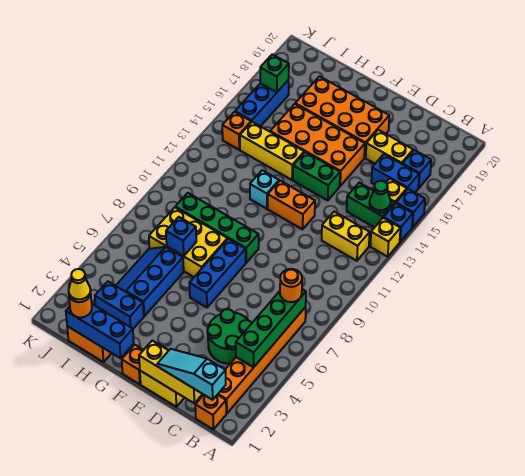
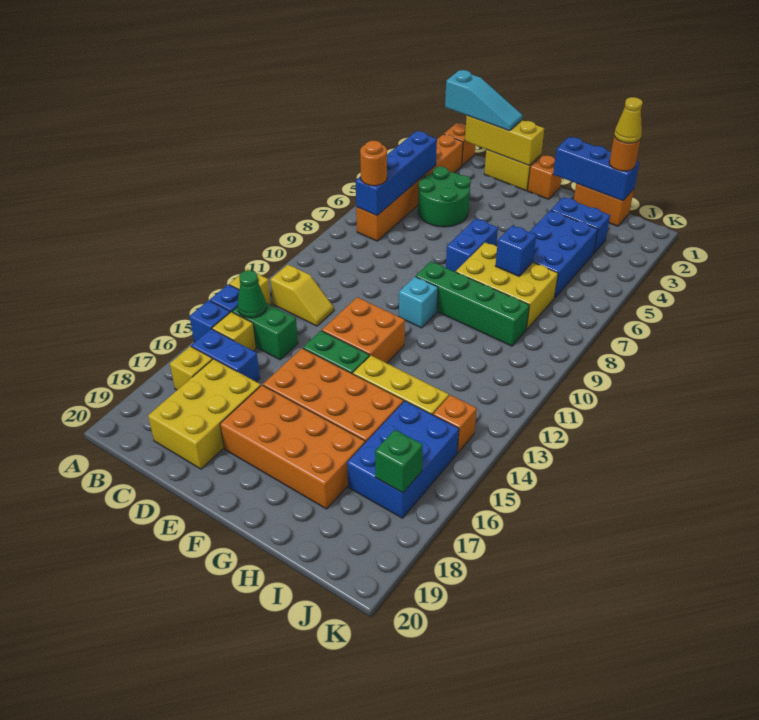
green 1x4 brick [236,289,306,367] -> blue 1x4 brick [356,131,437,216]
yellow 1x2 brick [322,212,370,261] -> yellow 1x2 slope [270,265,334,326]
blue 1x1 brick [403,150,431,188] -> yellow 1x1 brick [170,346,213,390]
yellow 1x2 brick [366,130,413,164] -> yellow 2x3 brick [148,359,261,469]
orange 1x2 brick [268,181,315,229] -> orange 2x2 brick [322,297,405,363]
blue 1x3 brick [189,239,246,308] -> blue 1x2 brick [446,219,498,272]
cyan 1x1 brick [250,170,279,209] -> cyan 1x1 brick moved to [399,277,438,328]
blue 2x3 slope [116,247,184,316] -> blue 2x3 brick [530,210,598,298]
blue 1x3 brick [235,80,289,126] -> blue 2x3 brick [347,401,459,518]

